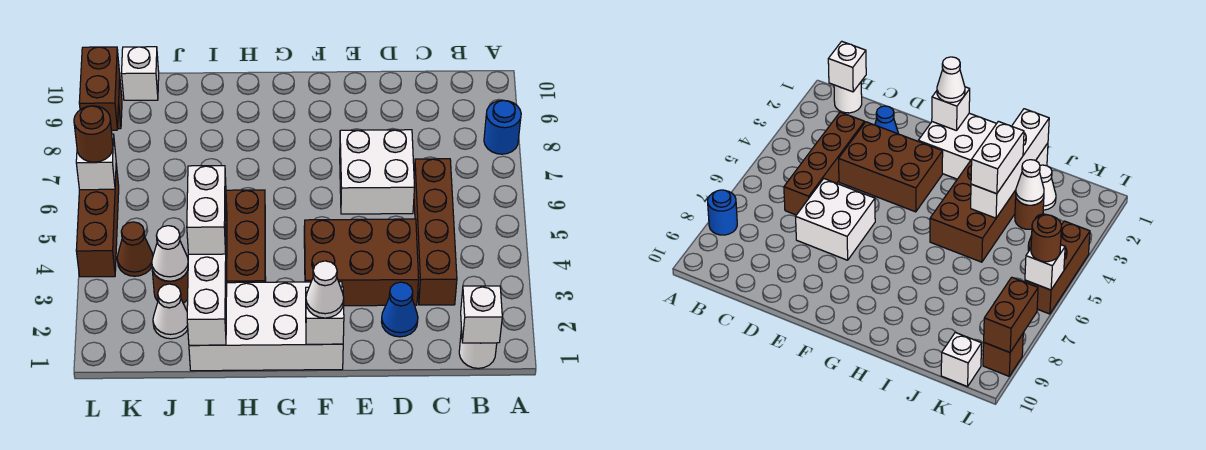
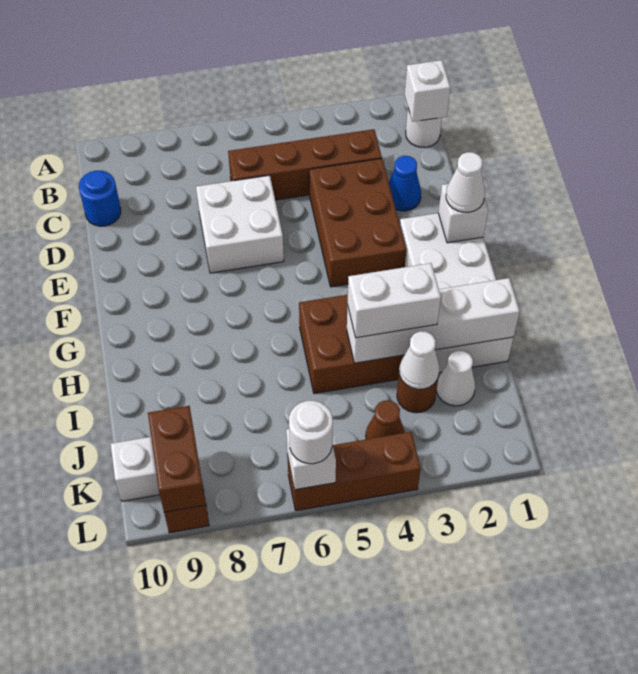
blue 1x1 round brick [484,100,521,154] -> blue 1x1 round brick moved to [79,171,121,226]
brown 1x1 round brick [74,106,113,162] -> white 1x1 round brick [289,401,333,464]
brown 1x2 brick [79,47,120,130] -> brown 1x2 brick turned to [148,406,206,512]

